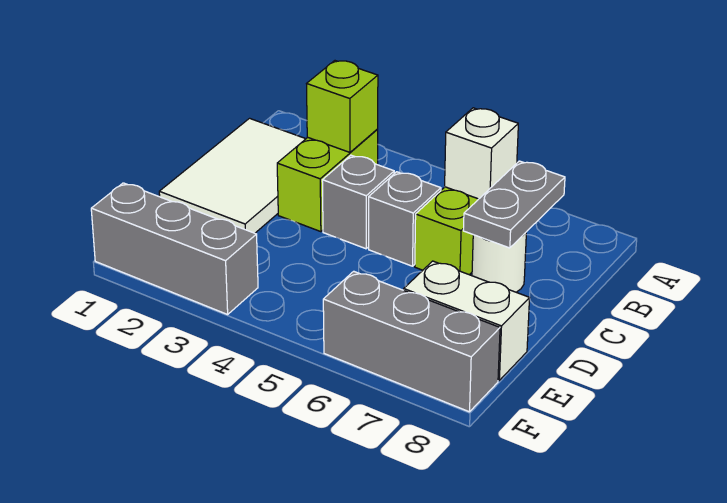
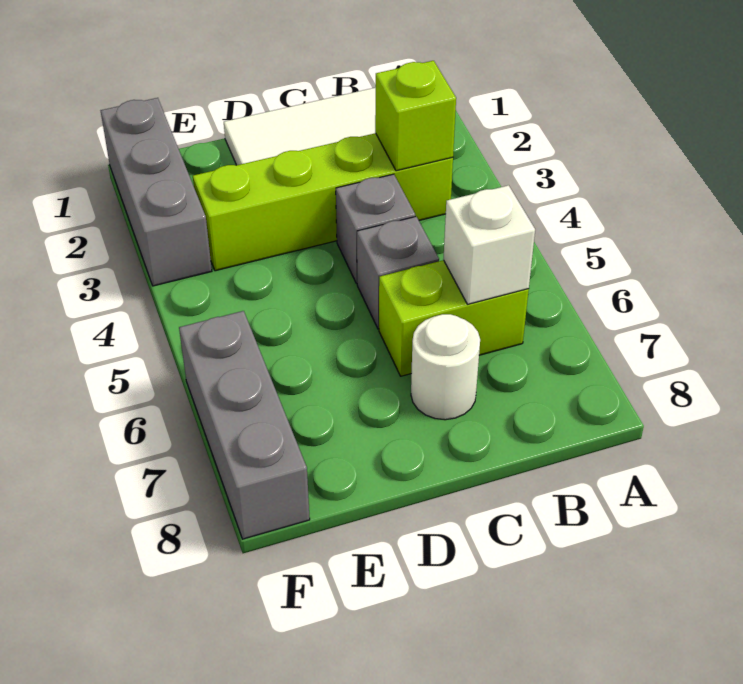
lime 1x2 brick [277,130,378,232] -> lime 1x4 brick [193,133,453,271]
grey 1x2 plate [463,161,565,248] -> none
white 1x2 brick [404,261,530,380] -> none

